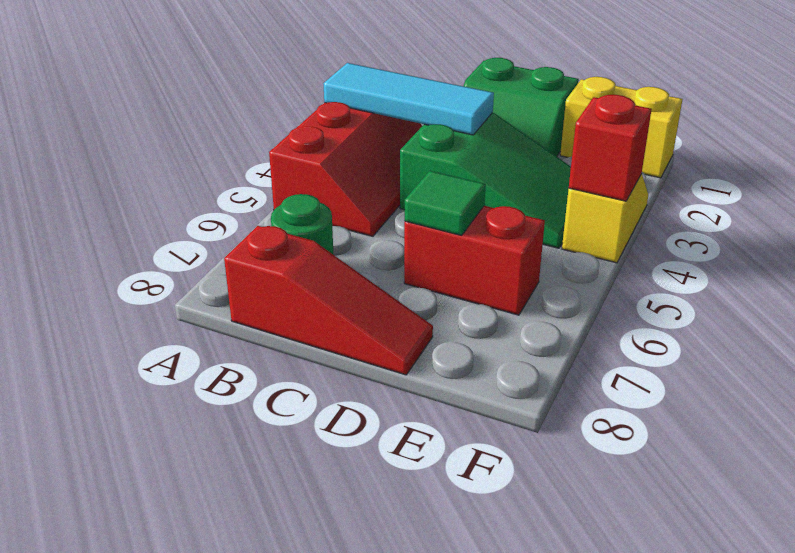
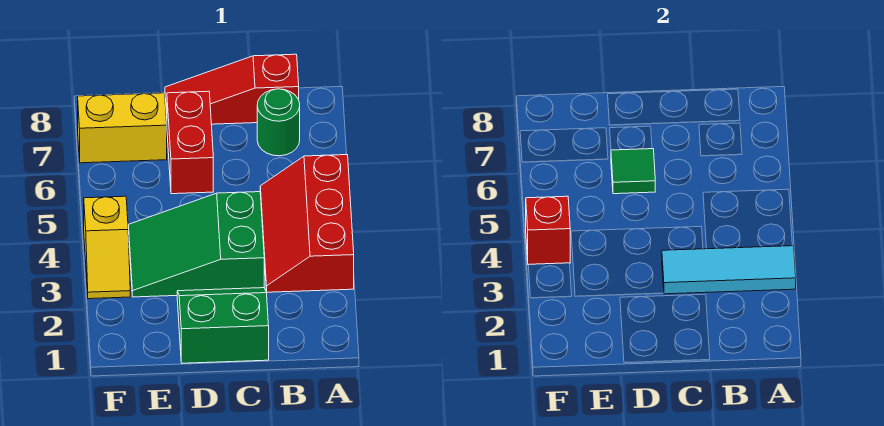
red 1x2 brick [404,206,545,315] -> red 1x2 brick turned to [167,91,213,194]
yellow 1x2 brick [560,77,682,178] -> yellow 1x2 brick moved to [78,93,167,163]

